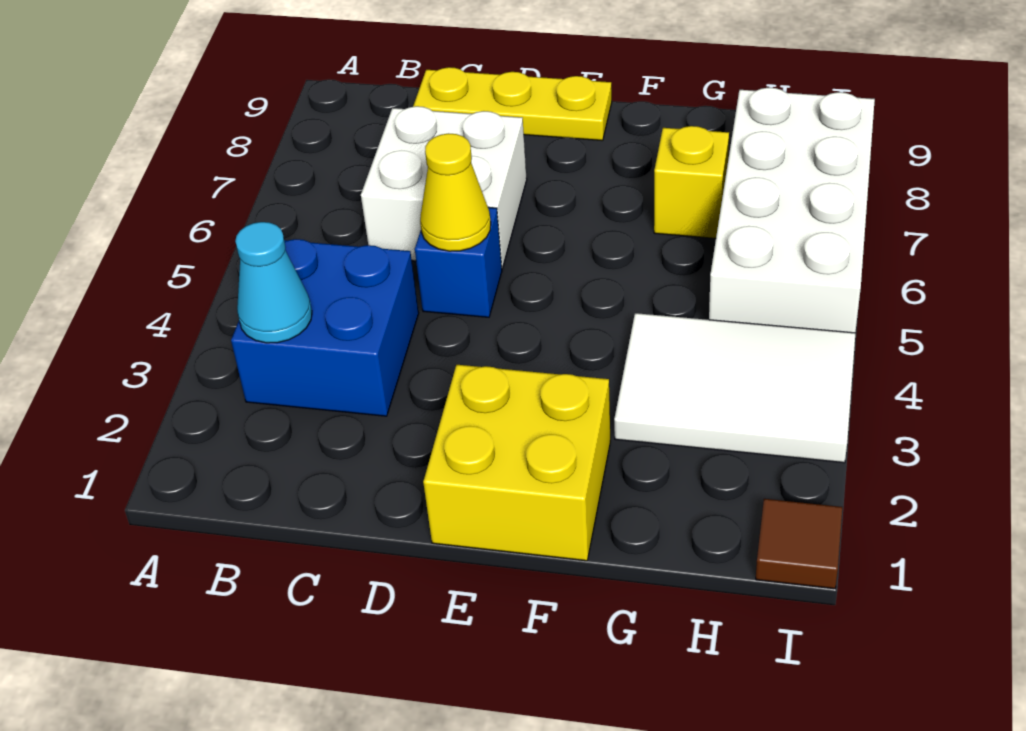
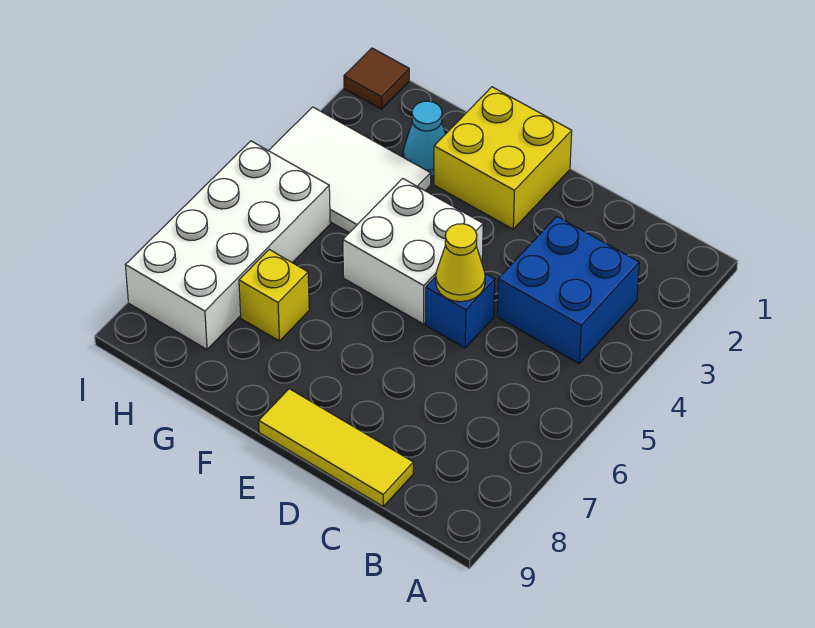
cyan 1x1 cone [235,222,312,343] -> cyan 1x1 cone moved to [403,101,445,176]
white 2x2 brick [361,106,527,268] -> white 2x2 brick moved to [343,178,483,324]
yellow 1x3 plate [413,67,612,141] -> yellow 1x3 tile [259,389,413,506]

